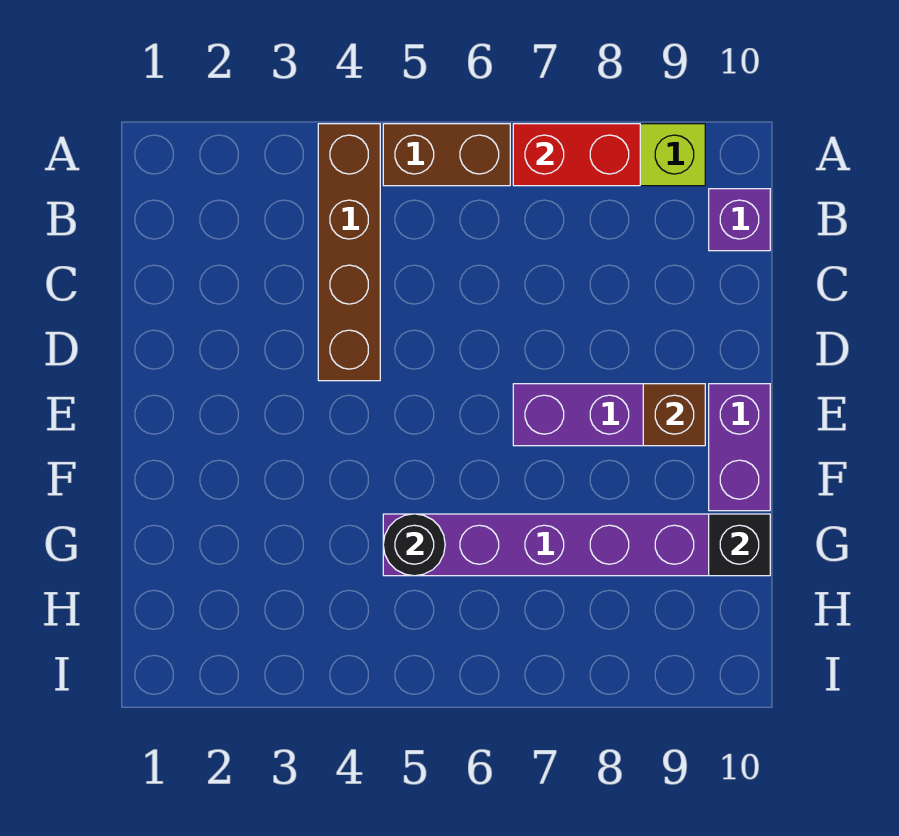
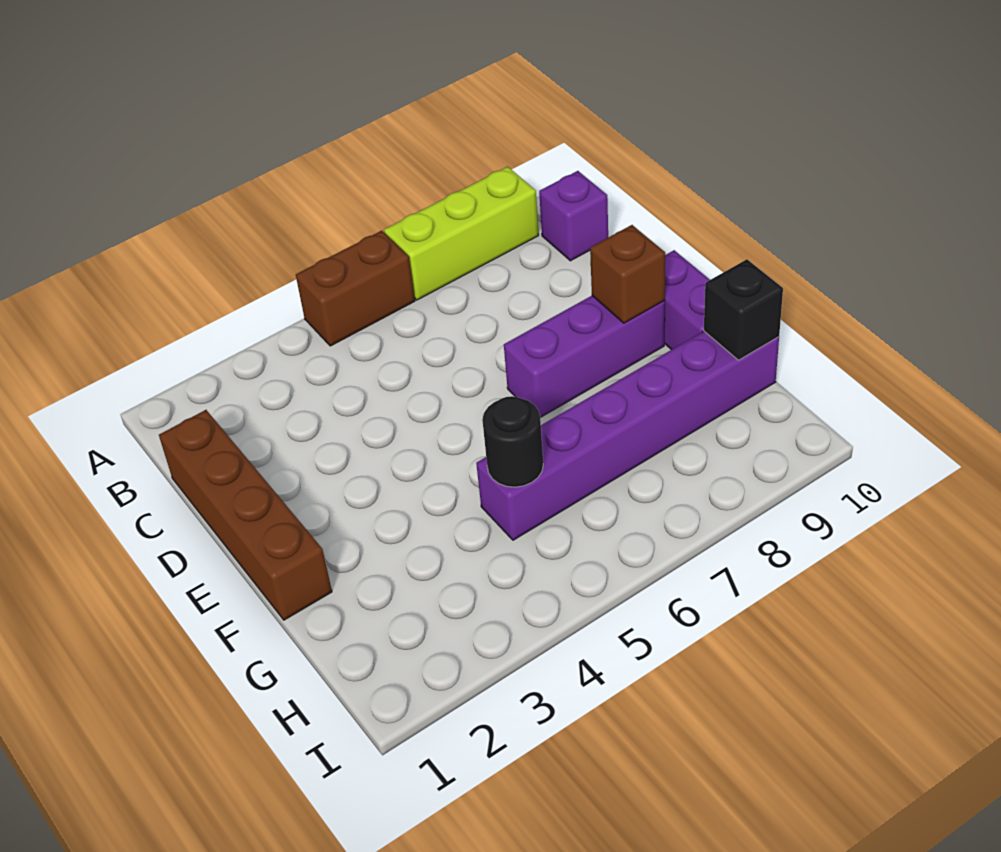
brown 1x4 brick [318,124,380,381] -> brown 1x4 brick moved to [159,410,332,620]
red 1x2 brick [513,124,640,186] -> none

